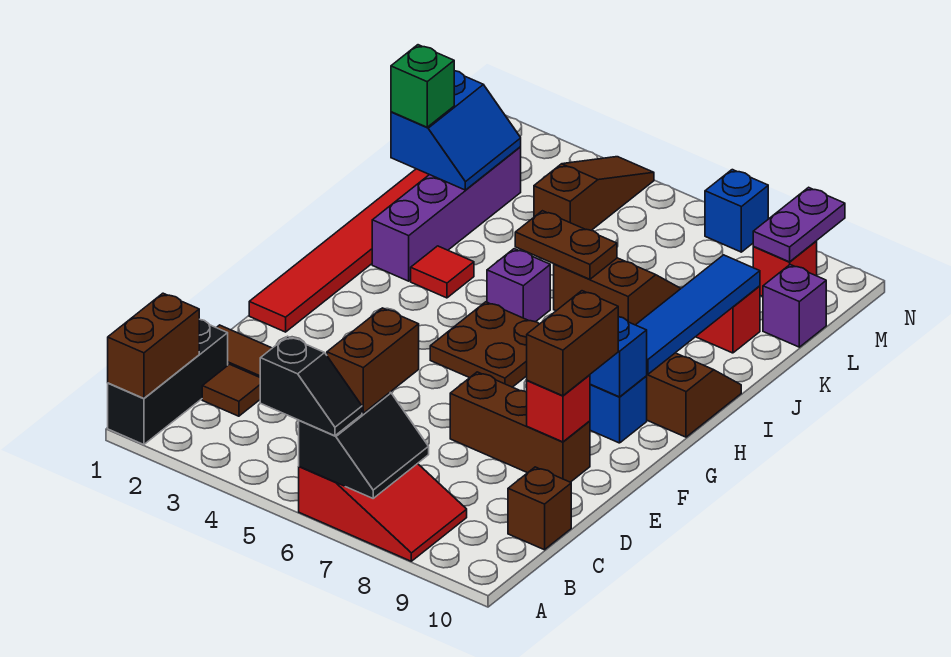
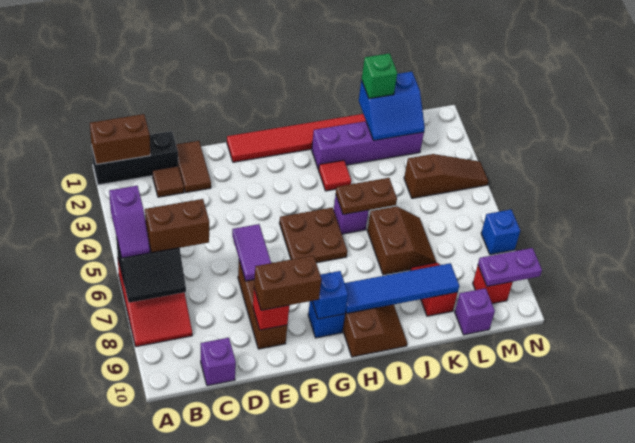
black 1x2 slope [260,336,362,436] -> purple 1x2 slope [109,186,150,258]
brown 1x1 brick [508,467,571,550] -> purple 1x1 brick [201,338,236,386]
none -> purple 1x2 tile [232,224,271,281]
brown 1x2 plate [515,211,617,279] -> brown 1x2 plate turned to [336,178,397,215]

